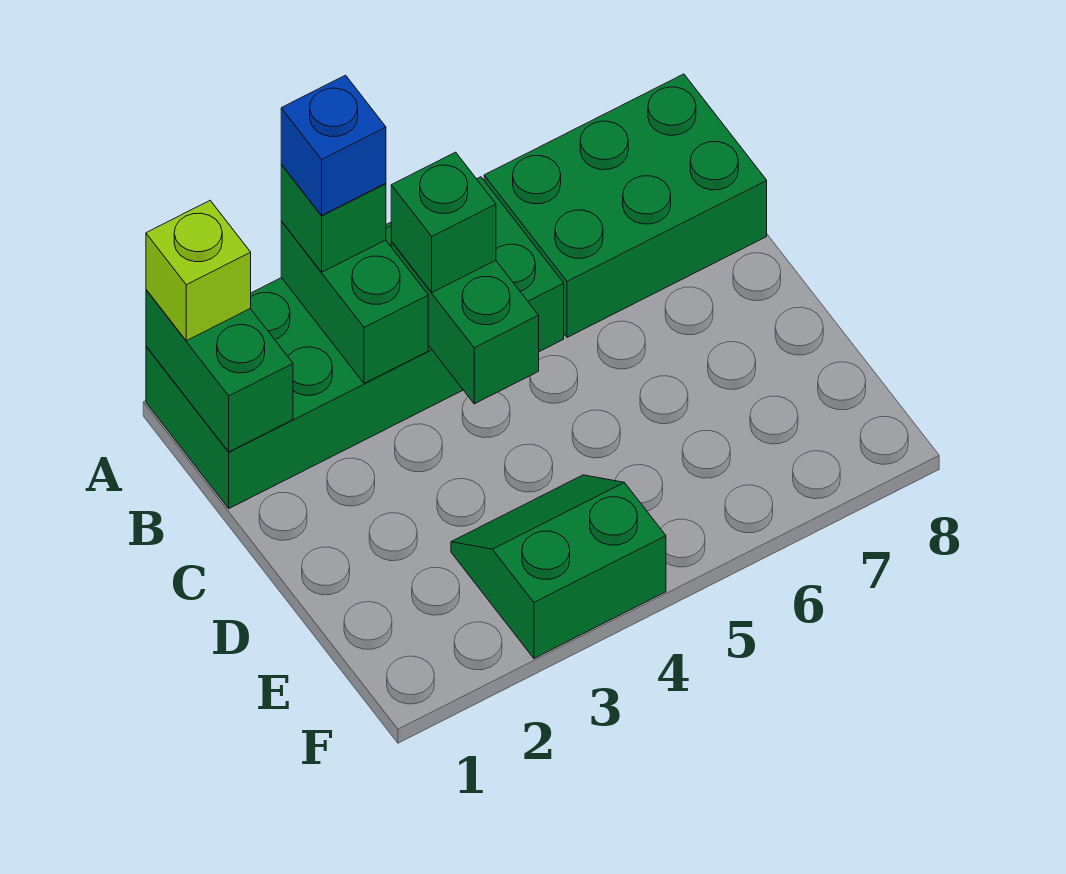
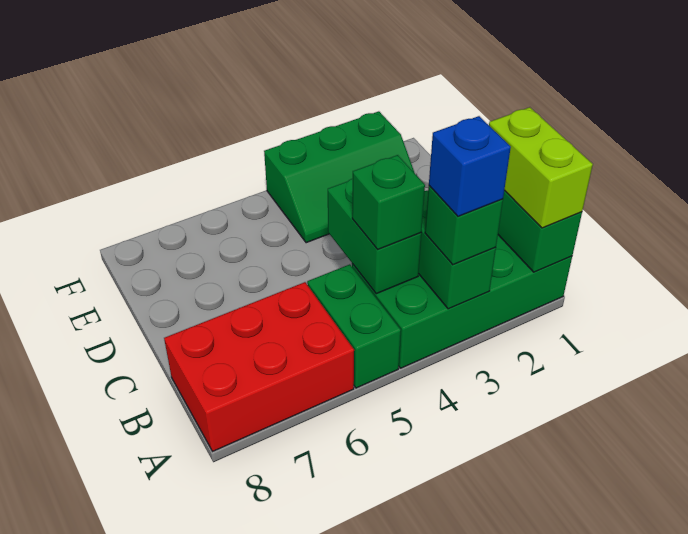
lime 1x1 brick [146,201,251,341] -> lime 1x2 brick [489,107,593,228]
green 2x3 brick [484,74,767,337] -> red 2x3 brick [164,282,354,451]
green 2x2 slope [451,475,666,658] -> green 2x3 slope [264,111,414,243]

